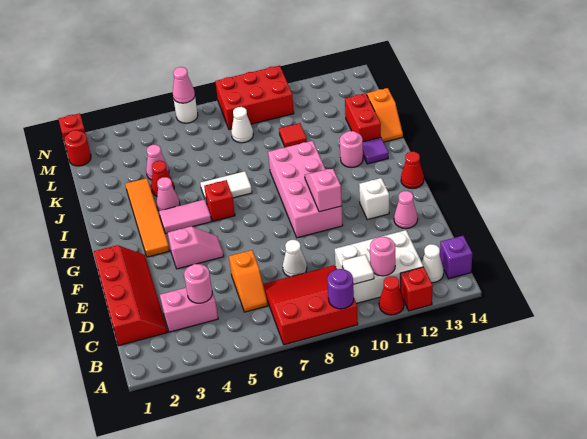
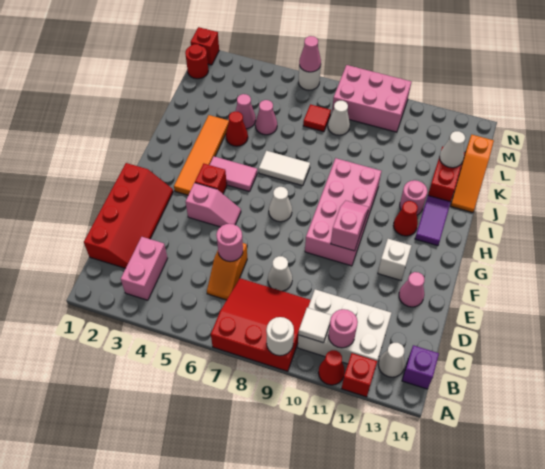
purple 1x1 round brick [327,269,354,309] -> white 1x1 round brick [266,317,294,356]
pink 1x2 brick [160,288,218,332] -> pink 1x2 brick turned to [121,237,168,300]
pink 1x1 round brick [184,264,212,303] -> pink 1x1 round brick moved to [216,224,243,262]
none -> white 1x1 cone [269,187,292,222]
red 1x1 cone [401,151,424,189] -> red 1x1 cone moved to [393,201,418,236]
red 1x1 brick [204,180,235,221] -> red 1x1 brick moved to [195,164,227,194]
pink 1x1 cone [157,177,180,211] -> pink 1x1 cone moved to [255,100,277,135]
purple 1x1 tile [363,137,388,164] -> purple 1x2 tile [415,196,451,246]
orange 1x2 slope [367,88,403,142] -> orange 1x3 slope [451,135,494,212]
red 1x1 tile [279,123,307,147] -> red 1x1 tile moved to [303,104,331,132]
none -> white 1x1 cone [440,131,465,168]
red 2x3 brick [215,66,294,130] -> pink 2x3 brick [332,65,411,132]

